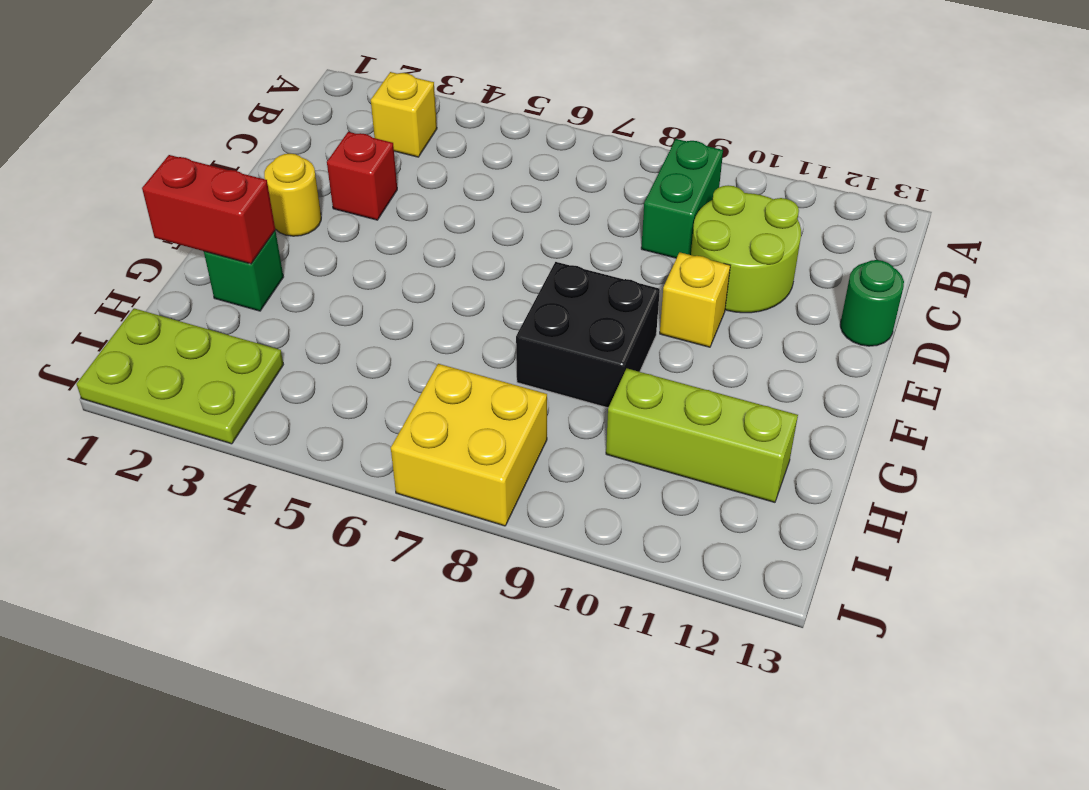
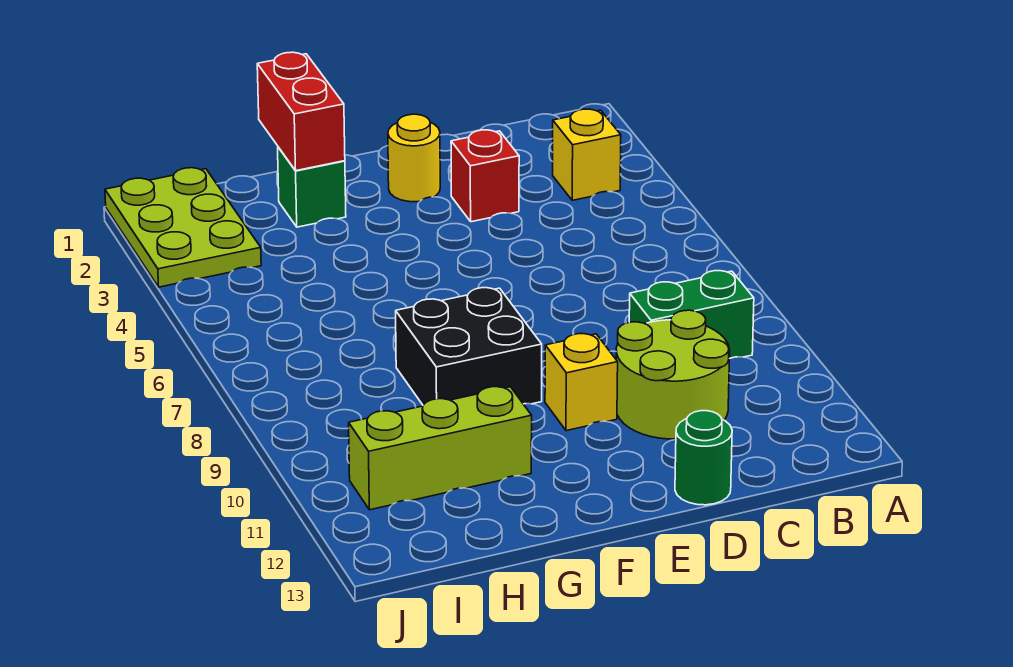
lime 1x3 brick [606,368,798,502] -> lime 1x3 brick turned to [349,387,532,510]
yellow 2x2 brick [391,364,547,526] -> none

